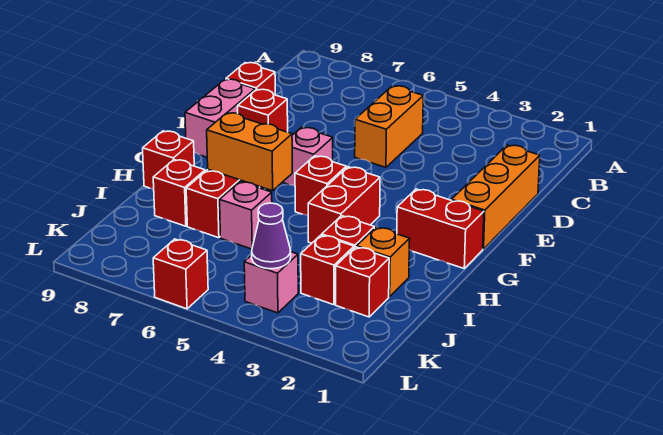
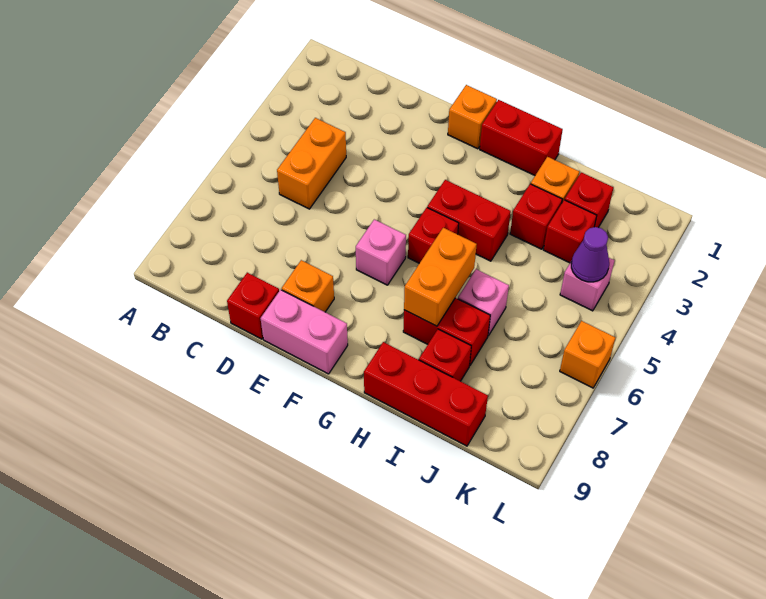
orange 1x2 brick [355,86,423,167] -> orange 1x2 brick turned to [277,118,346,209]
orange 1x3 brick [452,145,540,249] -> orange 1x1 brick [448,85,497,149]
red 1x1 brick [238,89,288,132] -> orange 1x1 brick [282,260,334,312]
red 1x2 brick [397,189,484,268] -> red 1x2 brick turned to [480,100,563,175]
red 1x1 brick [143,131,194,189] -> red 1x3 brick [364,342,488,446]
red 1x1 brick [153,239,208,309] -> orange 1x1 brick [560,321,615,388]

